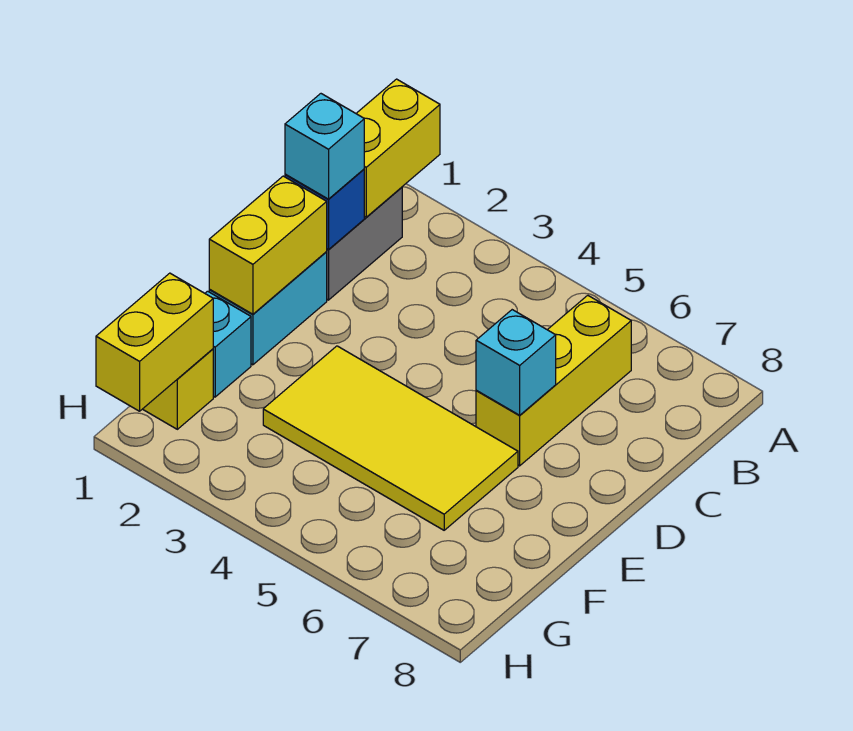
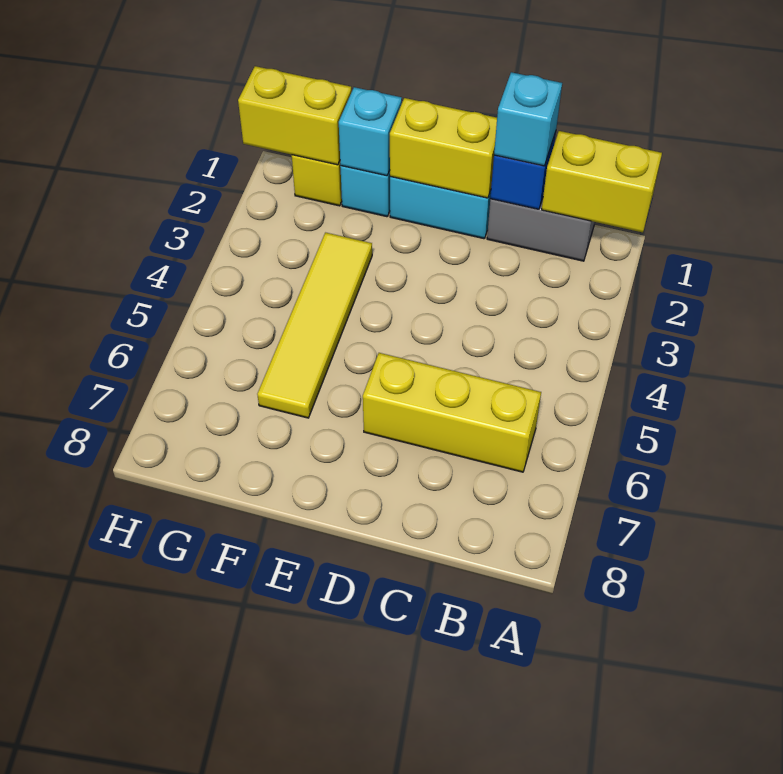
cyan 1x1 brick [476,310,556,415] -> cyan 1x1 brick moved to [339,87,402,176]
yellow 2x4 tile [263,346,518,530] -> yellow 1x4 tile [257,233,372,418]

